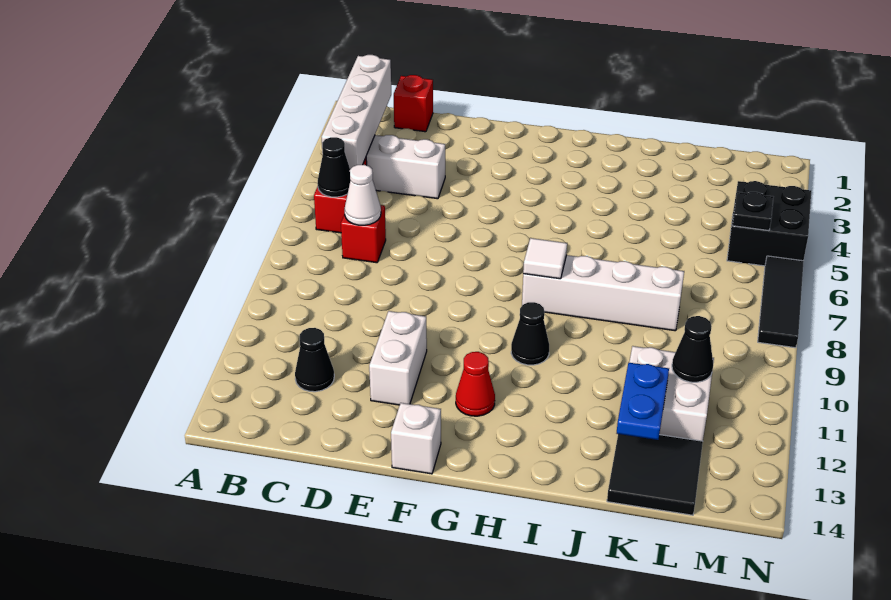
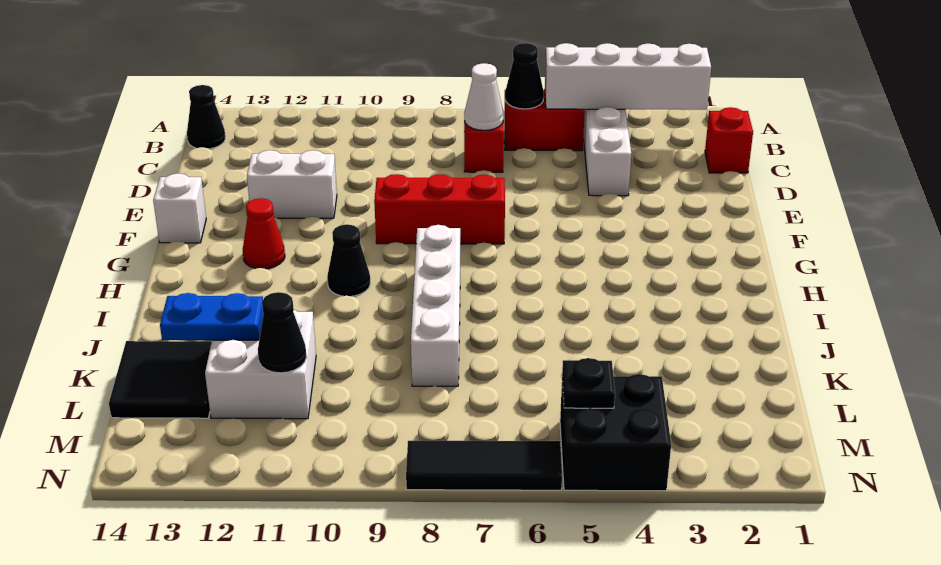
black 1x1 cone [295,328,334,392] -> black 1x1 cone moved to [187,85,225,149]
none -> red 1x3 brick [374,174,505,244]
white 1x1 tile [523,238,567,279] -> none

